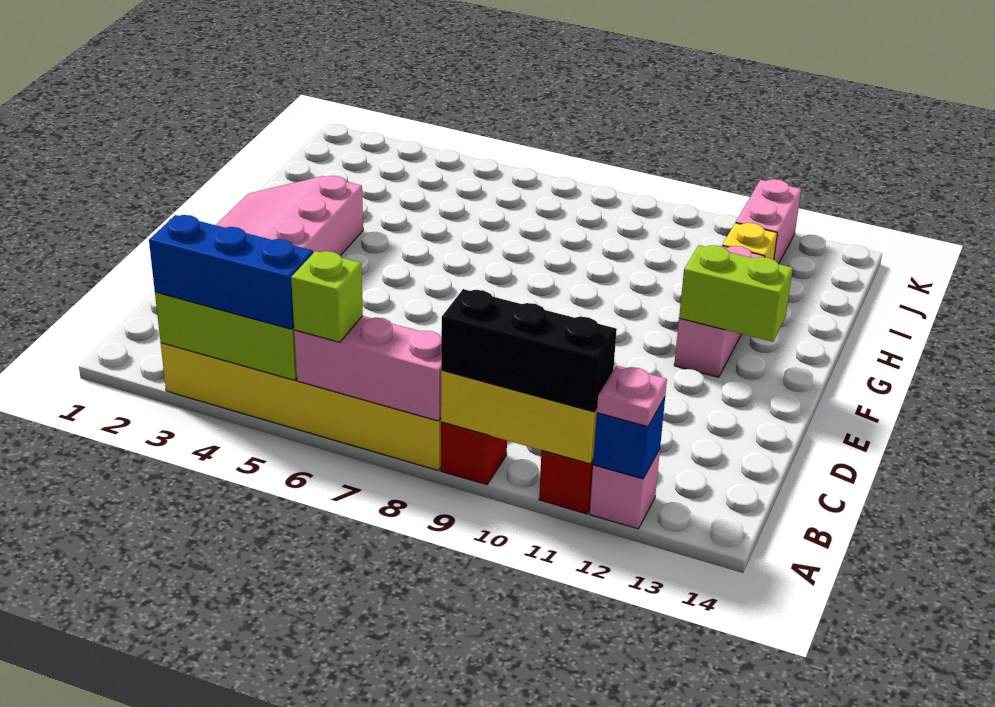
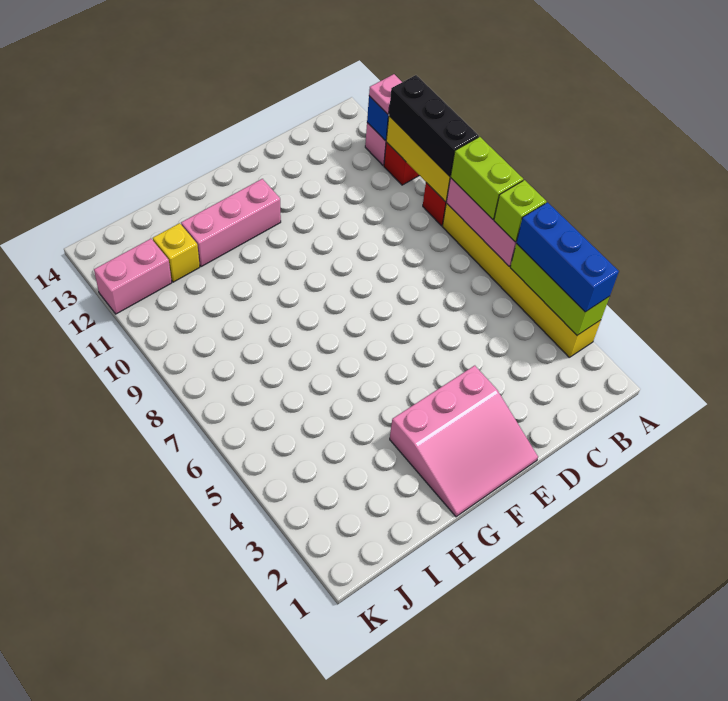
lime 1x2 brick [679,245,793,342] -> lime 1x2 brick moved to [450,137,523,219]

